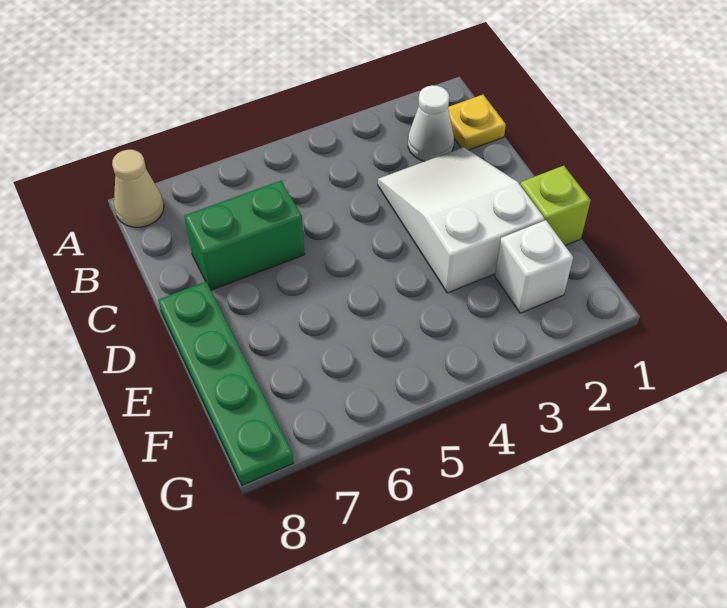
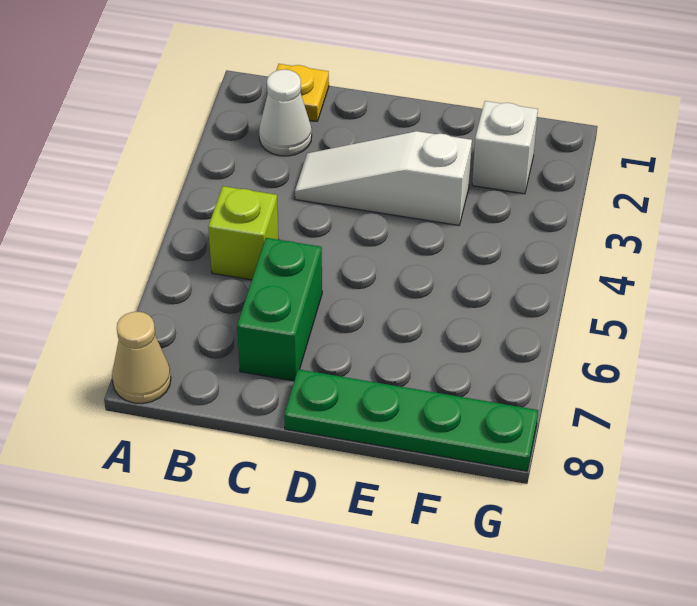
white 2x3 slope [378,147,544,293] -> white 1x3 slope [295,131,472,225]
lime 1x1 brick [520,166,591,246] -> lime 1x1 brick moved to [208,186,279,280]

